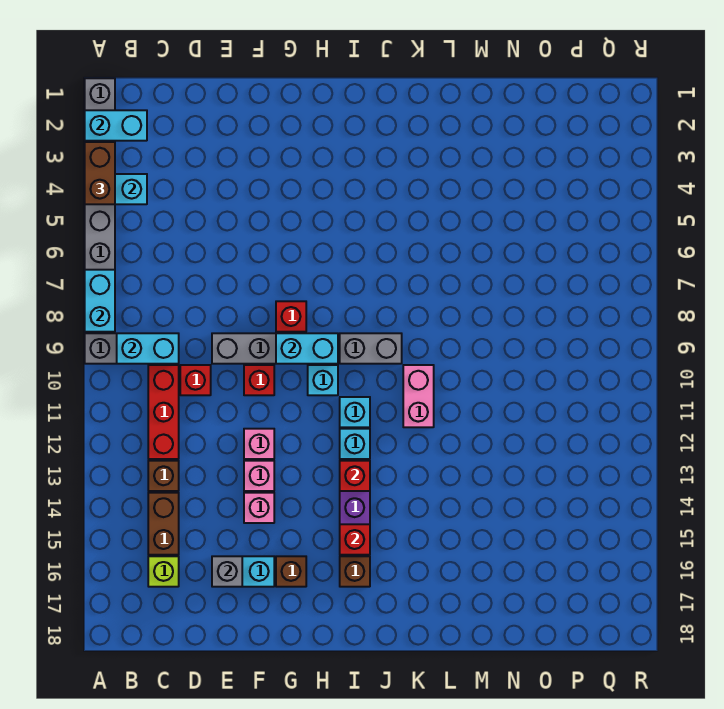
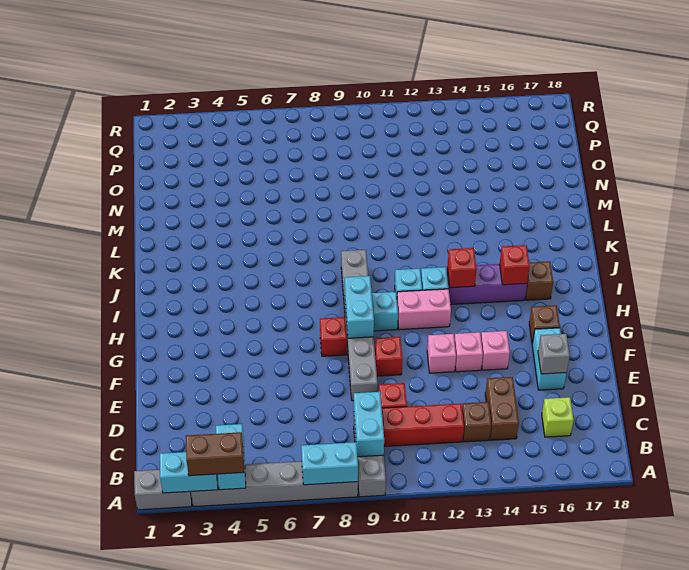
cyan 1x2 brick [85,110,147,141] -> cyan 1x2 brick turned to [160,452,218,493]
brown 1x2 brick [148,493,179,555] -> brown 1x2 brick turned to [485,377,519,440]
pink 1x2 brick [403,365,434,427] -> pink 1x2 brick moved to [397,289,451,330]

